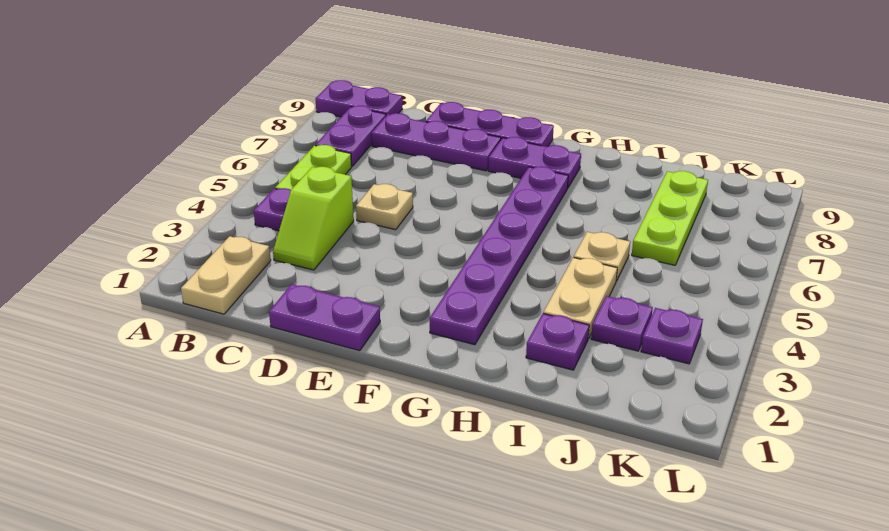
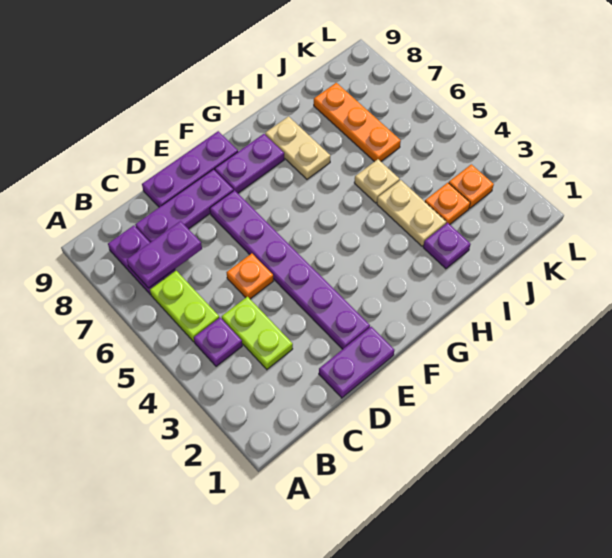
purple 1x2 plate [315,80,402,117] -> purple 1x2 plate moved to [127,221,202,288]
tan 1x2 plate [181,236,271,314] -> tan 1x2 plate moved to [265,117,330,179]
lime 1x2 slope [273,167,354,270] -> lime 1x2 plate [222,297,293,369]
tan 1x1 plate [356,184,413,230] -> orange 1x1 plate [227,253,273,299]
purple 1x6 plate [430,166,568,345] -> purple 1x6 plate moved to [210,190,370,349]
purple 1x1 plate [591,296,653,351] -> orange 1x1 plate [425,183,470,224]
lime 1x3 plate [632,171,708,265] -> orange 1x3 plate [314,83,401,162]
purple 1x1 plate [641,308,703,364] -> orange 1x1 plate [449,164,494,208]

